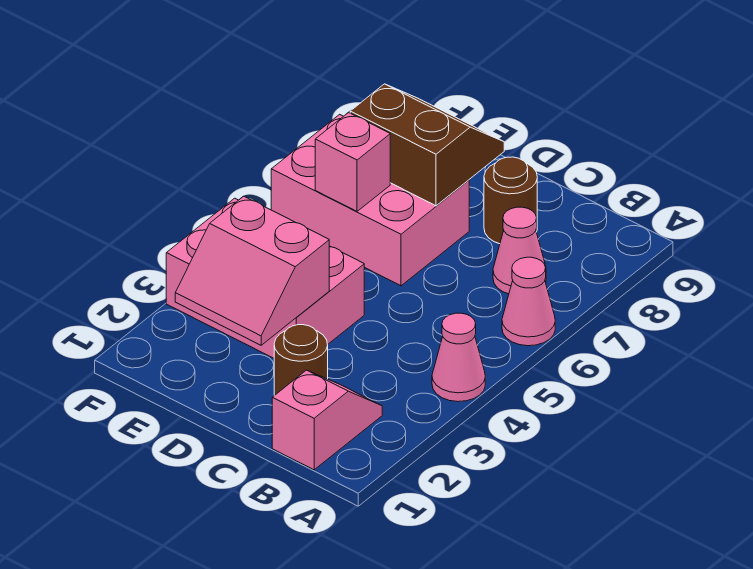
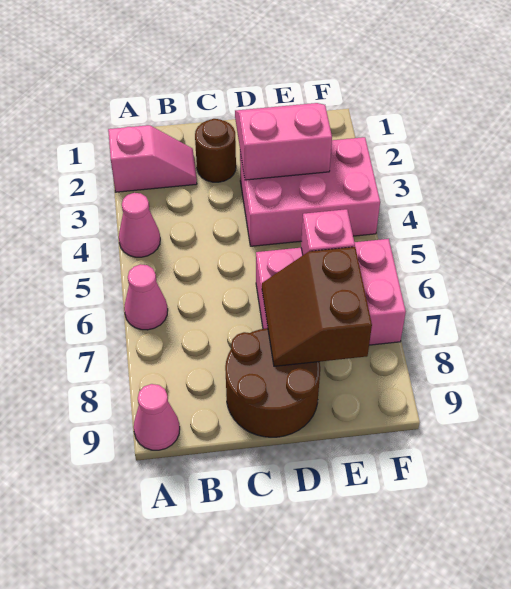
pink 1x2 slope [272,370,382,470] -> pink 1x2 slope turned to [108,125,197,192]
pink 1x1 cone [493,207,546,294] -> pink 1x1 cone moved to [134,384,180,450]
brown 1x1 round brick [484,157,537,244] -> brown 2x2 round brick [225,328,320,437]
brown 2x2 slope [350,84,504,206] -> brown 2x2 slope turned to [262,247,372,366]

